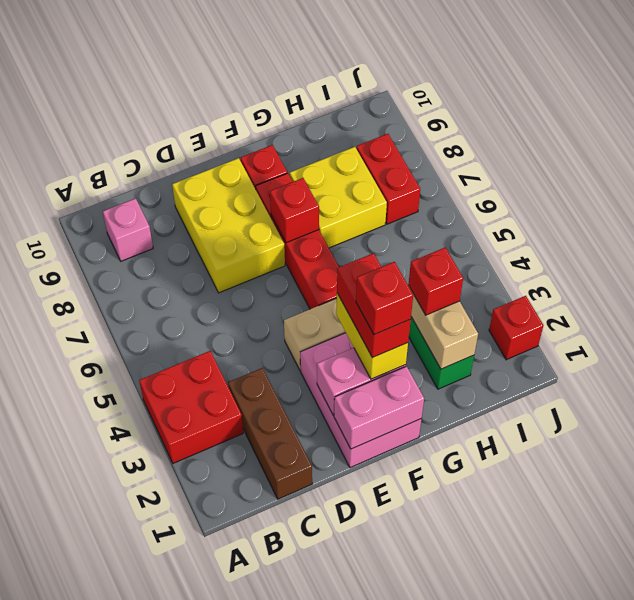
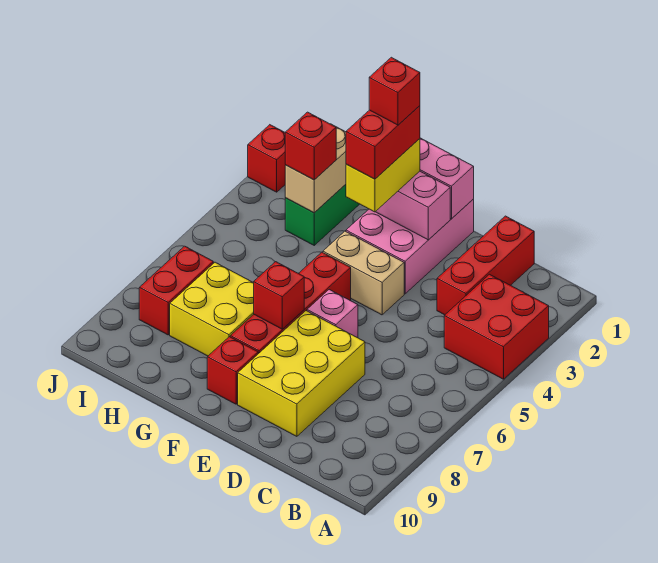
pink 1x1 brick [103,198,153,261] -> pink 1x1 brick moved to [307,290,358,338]
brown 1x3 brick [228,368,312,499] -> red 1x3 brick [437,216,534,315]

